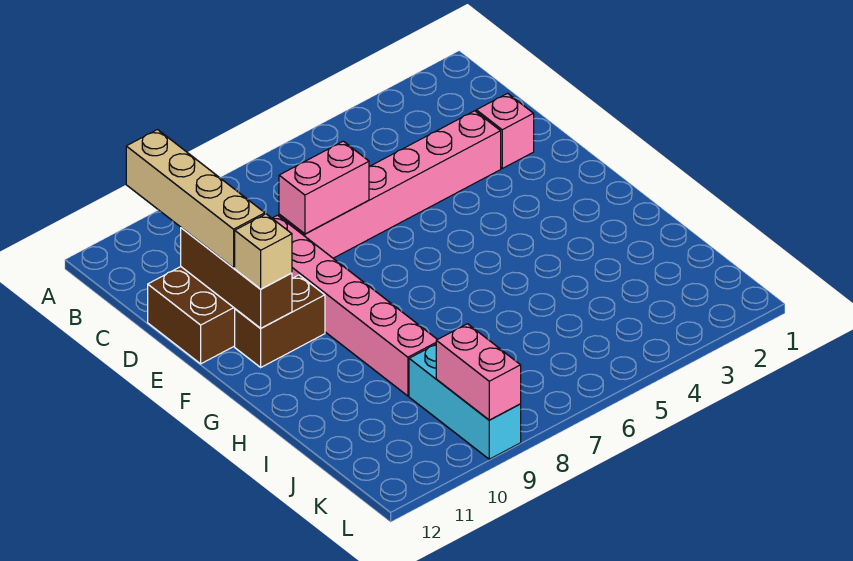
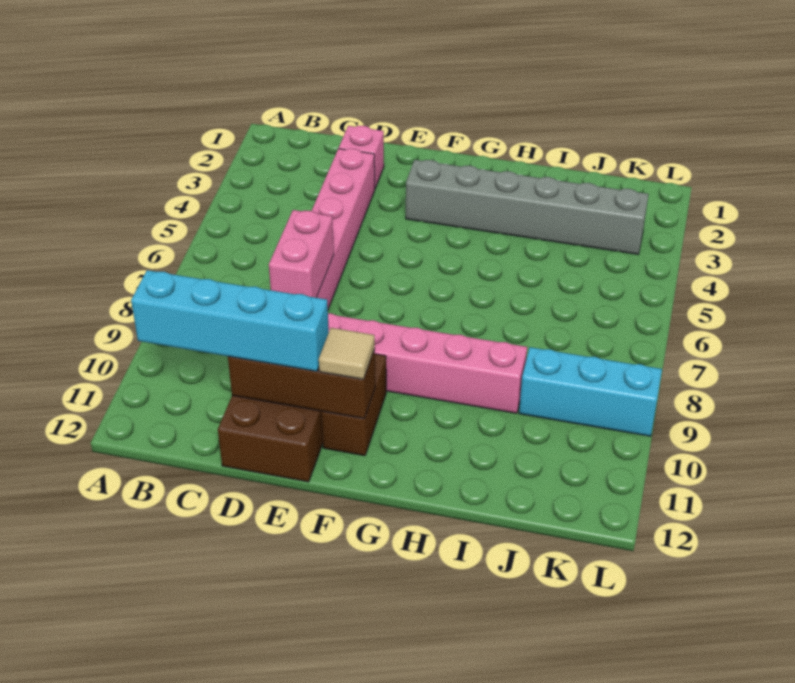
tan 1x4 brick [126,130,265,268] -> cyan 1x4 brick [131,270,329,371]
none -> grey 1x6 brick [406,160,648,254]
tan 1x1 brick [235,214,292,289] -> tan 1x1 tile [319,328,375,379]
pink 1x2 brick [436,324,521,420] -> none

